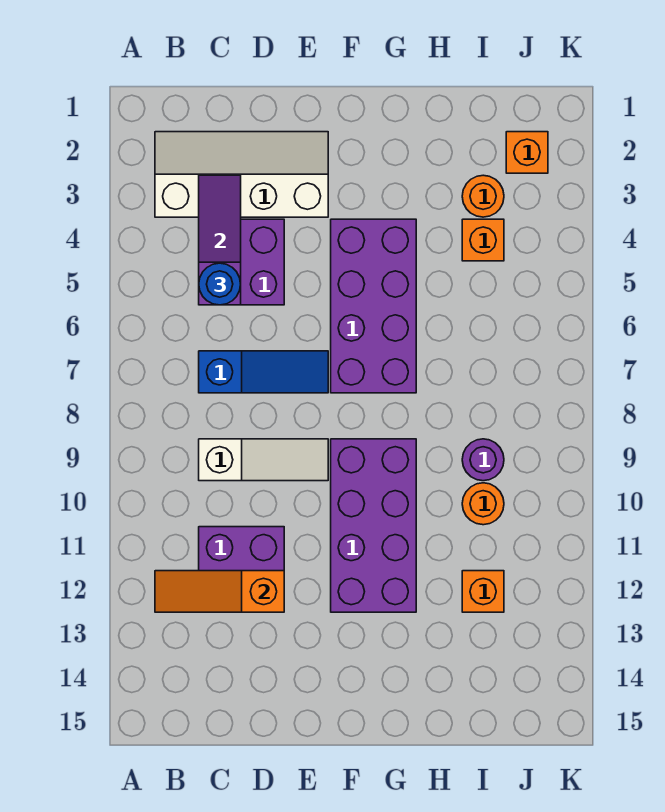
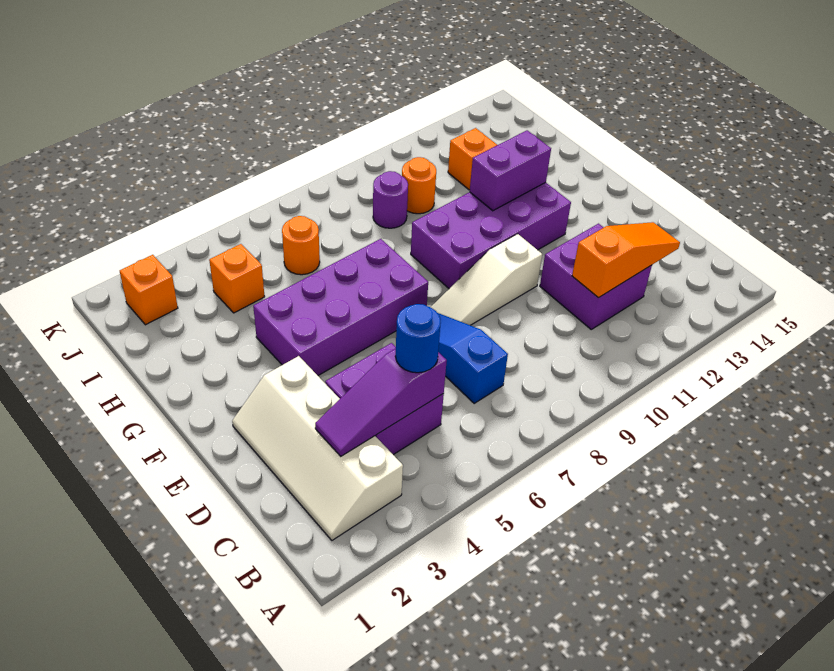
orange 1x3 slope [155,571,284,612] -> orange 1x3 slope turned to [572,222,680,298]
white 1x3 slope [199,439,328,481] -> white 1x3 slope turned to [431,234,542,325]
none -> purple 1x2 brick [470,130,551,211]
orange 1x1 round brick [462,175,504,217] -> orange 1x1 round brick moved to [282,216,320,275]

